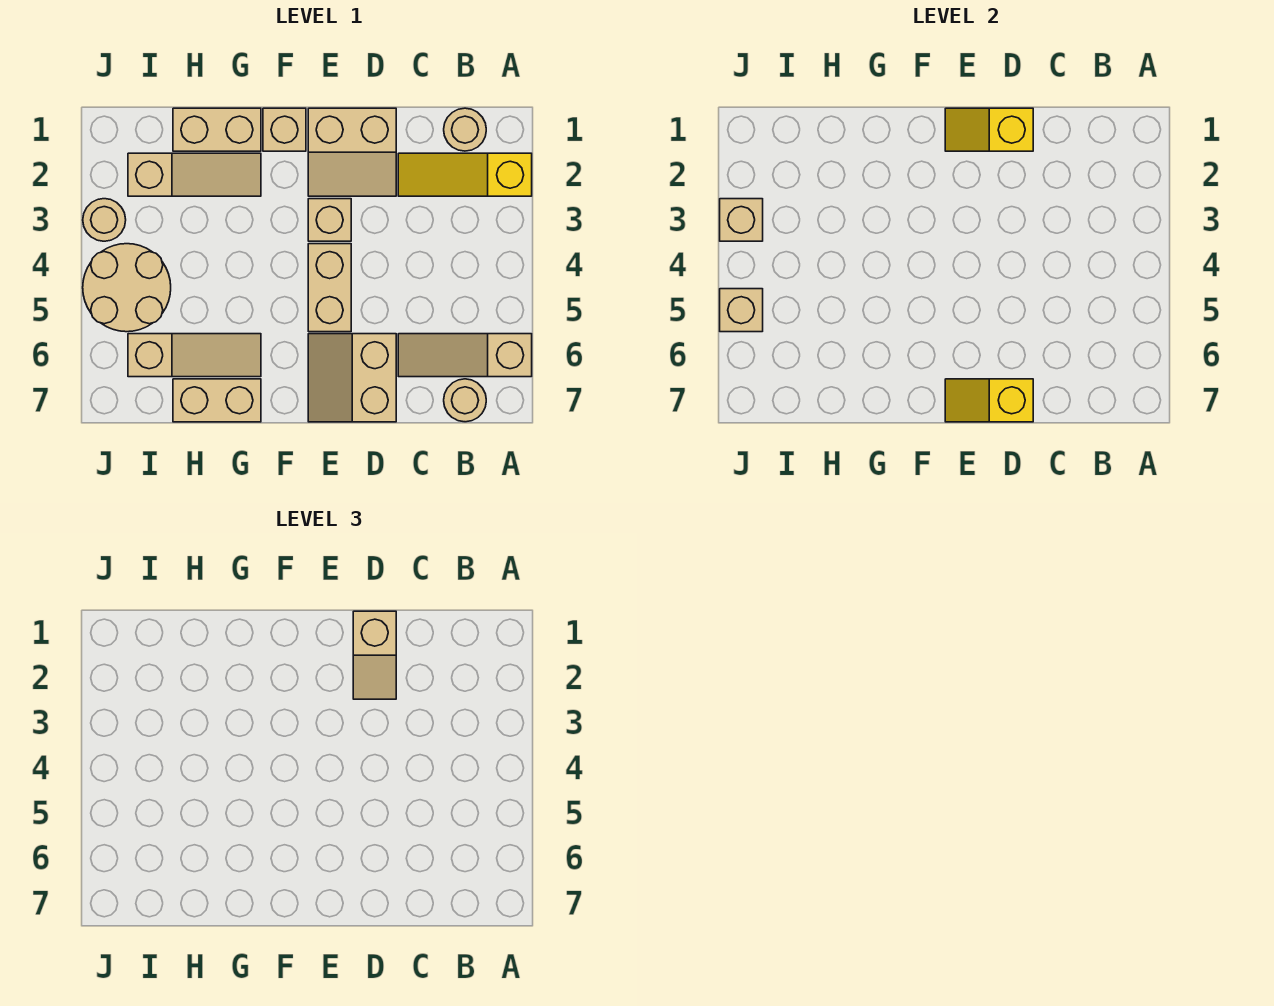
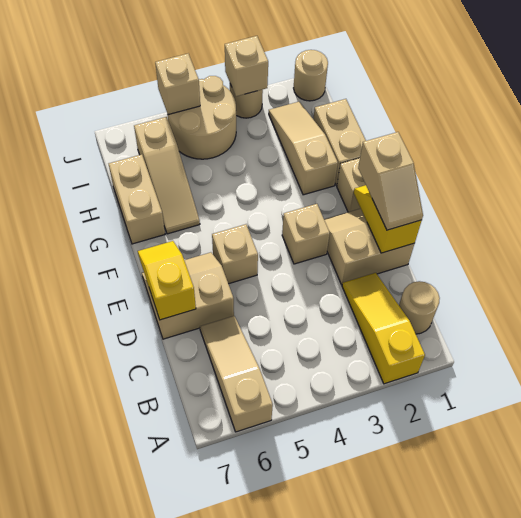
tan 1x1 round brick [444,379,486,422] -> tan 1x1 round brick moved to [294,50,328,101]
tan 2x2 slope [308,108,396,196] -> tan 2x2 slope turned to [324,209,415,285]
tan 1x2 slope [353,611,396,699] -> tan 1x2 slope turned to [358,132,423,230]
tan 1x2 brick [308,244,351,332] -> tan 1x1 brick [212,224,258,284]
tan 1x3 slope [128,153,261,196] -> tan 1x3 slope turned to [269,102,338,195]

